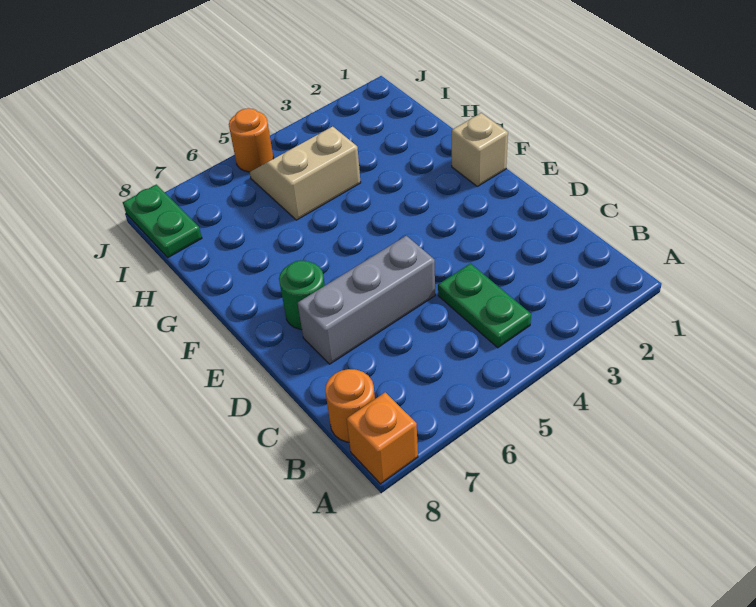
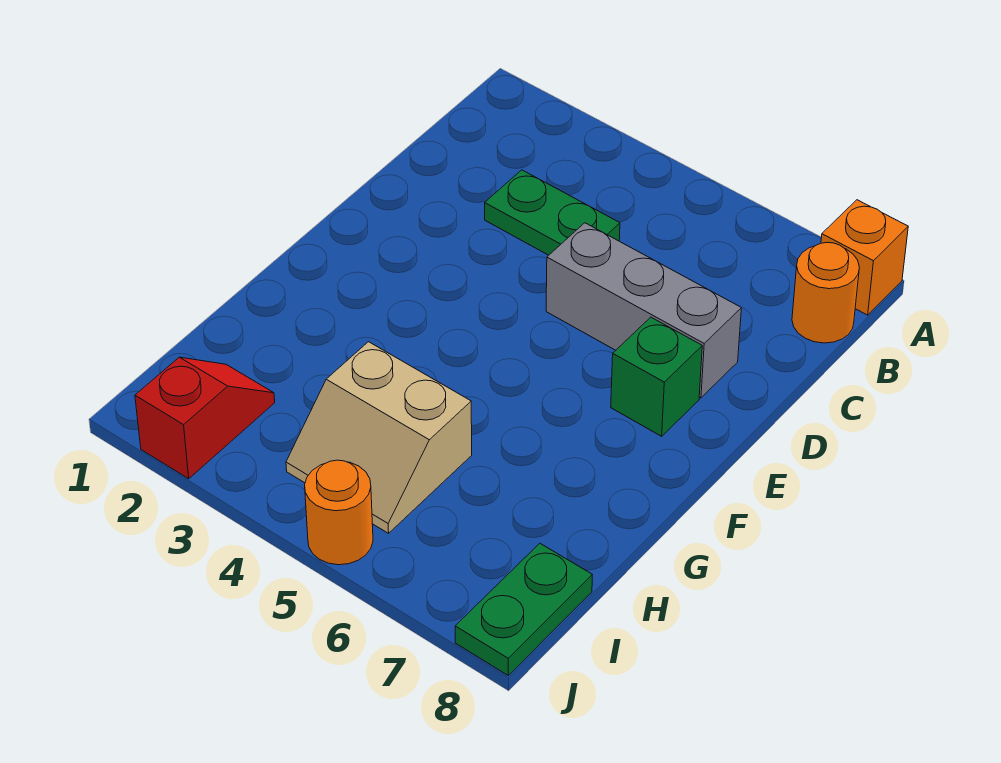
green 1x2 plate [438,264,531,348] -> green 1x2 plate turned to [485,170,620,255]
green 1x1 round brick [279,260,325,330] -> green 1x1 brick [611,317,702,436]
tan 1x1 brick [452,113,508,186] -> none
none -> red 1x2 slope [135,357,275,479]

